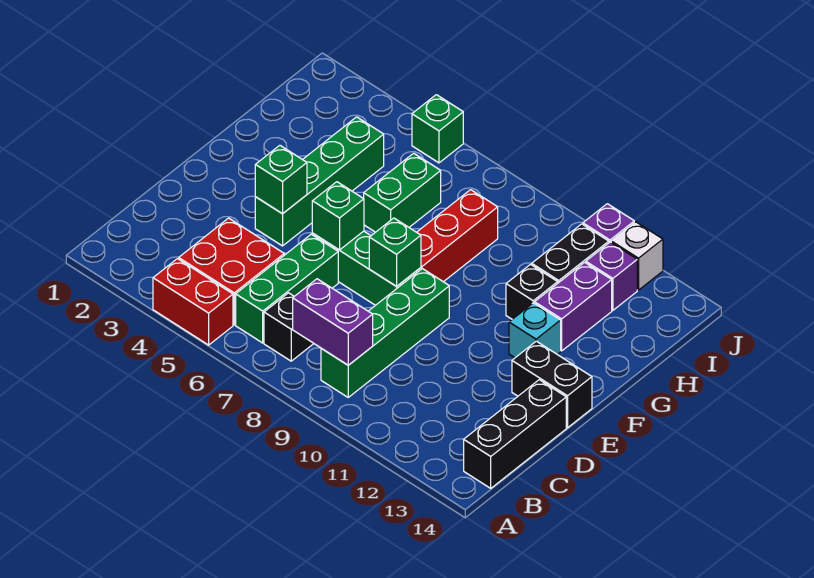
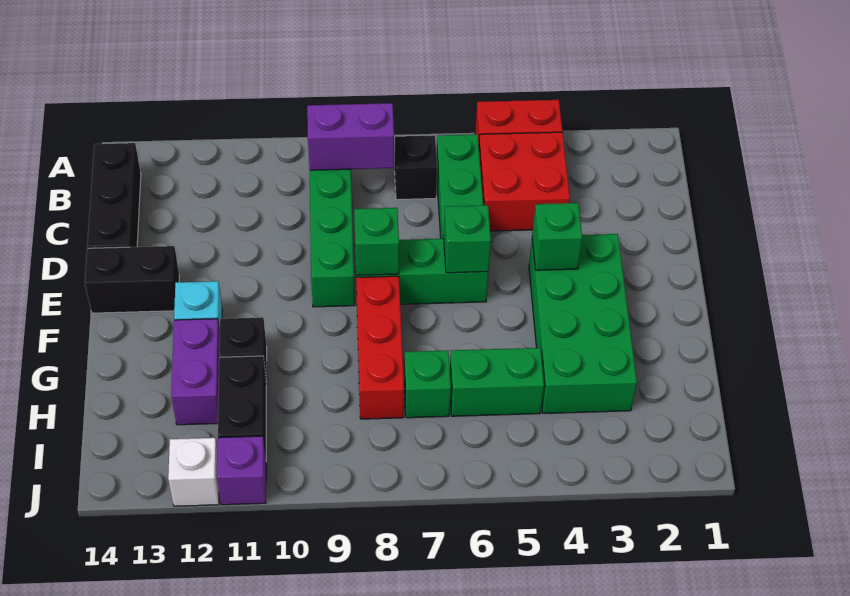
green 1x4 brick [255,117,384,246] -> green 2x4 brick [529,234,637,413]
green 1x2 brick [364,153,441,232] -> green 1x2 brick turned to [450,348,544,416]
purple 1x1 brick [586,242,637,310] -> none
green 1x1 brick [412,95,463,163] -> green 1x1 brick moved to [404,350,451,418]

